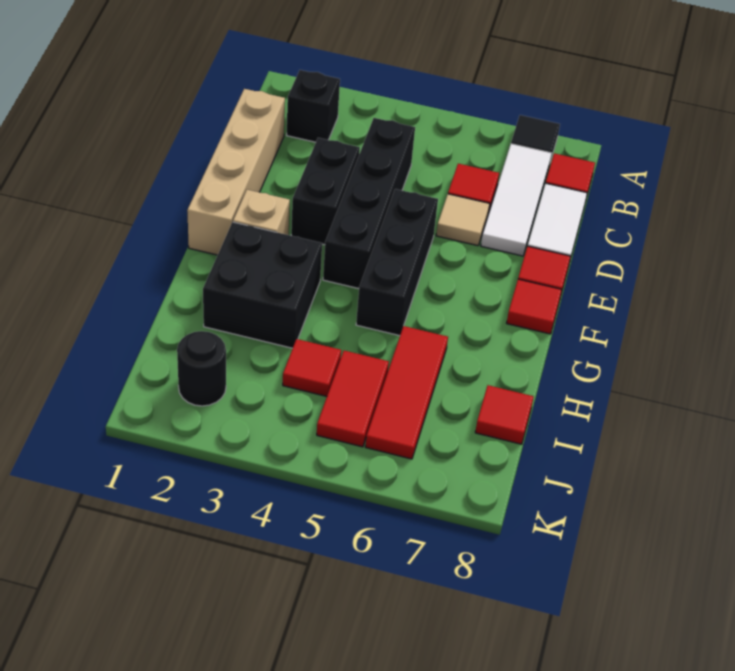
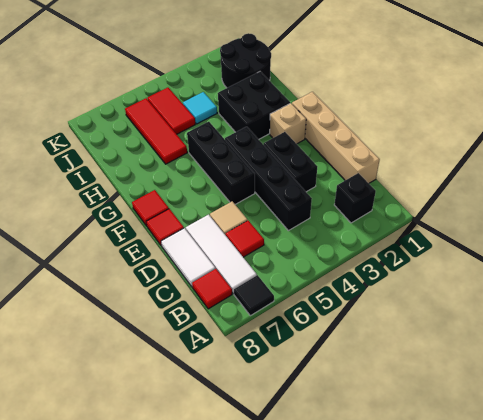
red 1x1 tile [283,339,341,396] -> cyan 1x1 tile [183,92,217,124]
red 1x1 tile [475,385,534,444] -> none
black 1x1 round brick [177,331,226,406] -> black 2x2 round brick [220,33,271,88]

